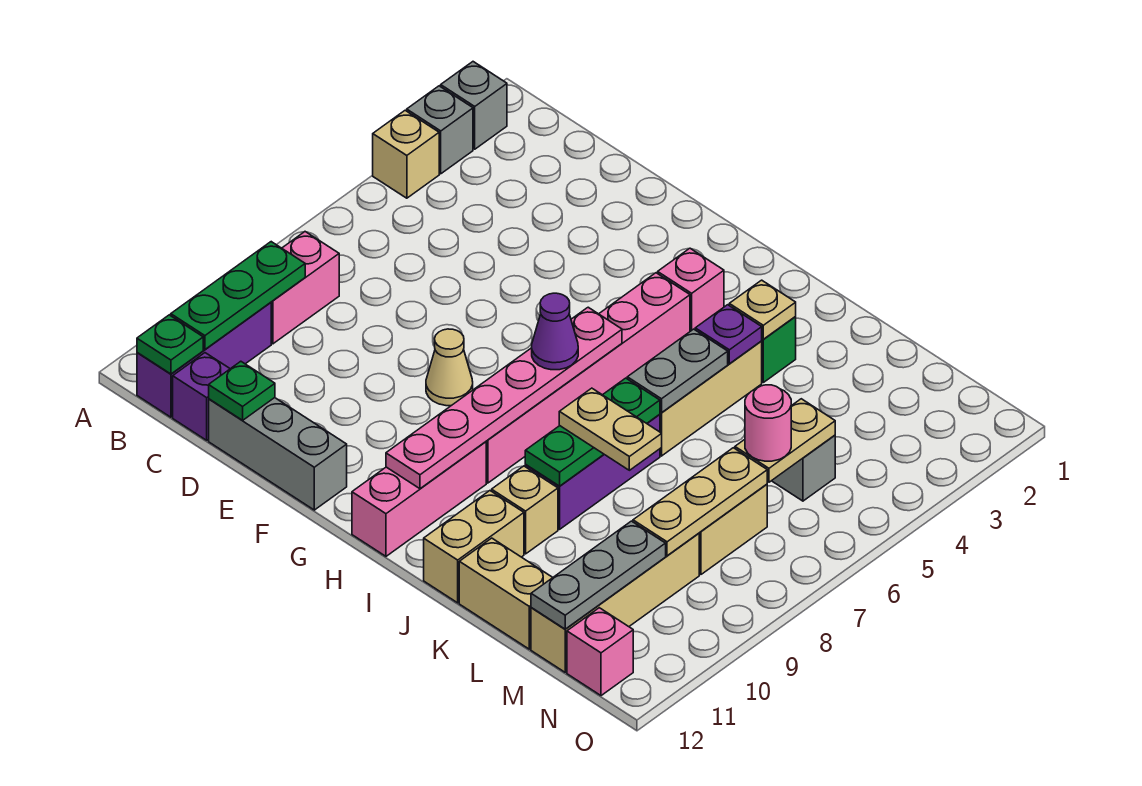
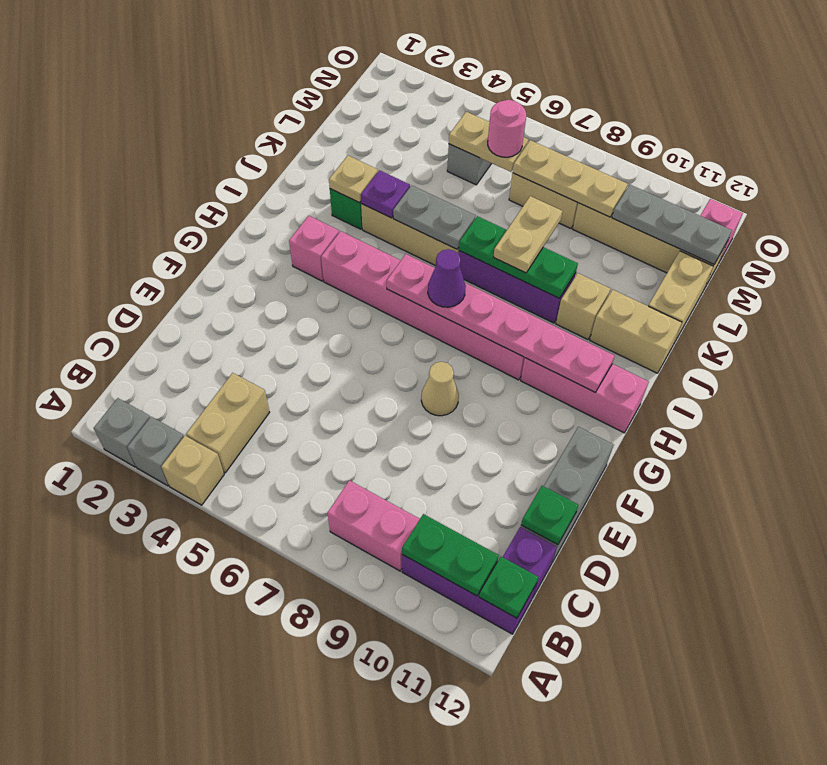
none -> tan 1x2 brick [186,373,270,473]
green 1x3 plate [171,242,305,349] -> green 1x2 plate [402,514,499,596]

